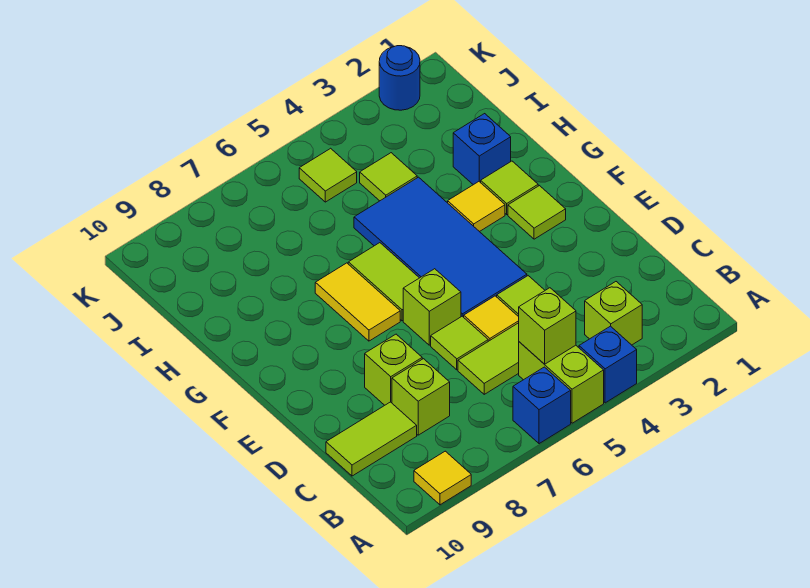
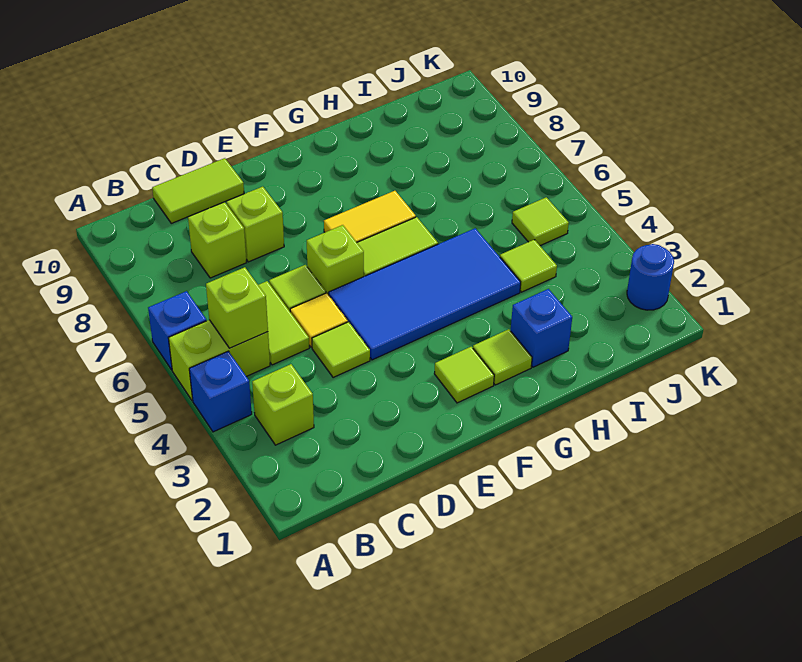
yellow 1x1 tile [414,451,471,505] -> none
lime 1x2 tile [326,402,417,476] -> lime 1x2 tile turned to [152,158,244,223]
yellow 1x1 tile [448,182,505,232] -> none

